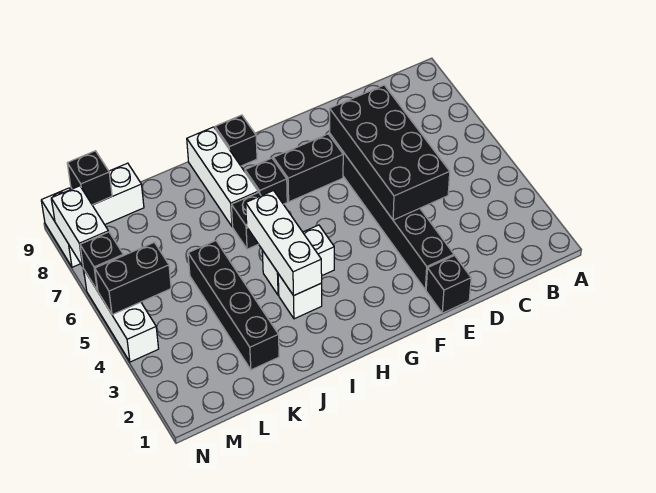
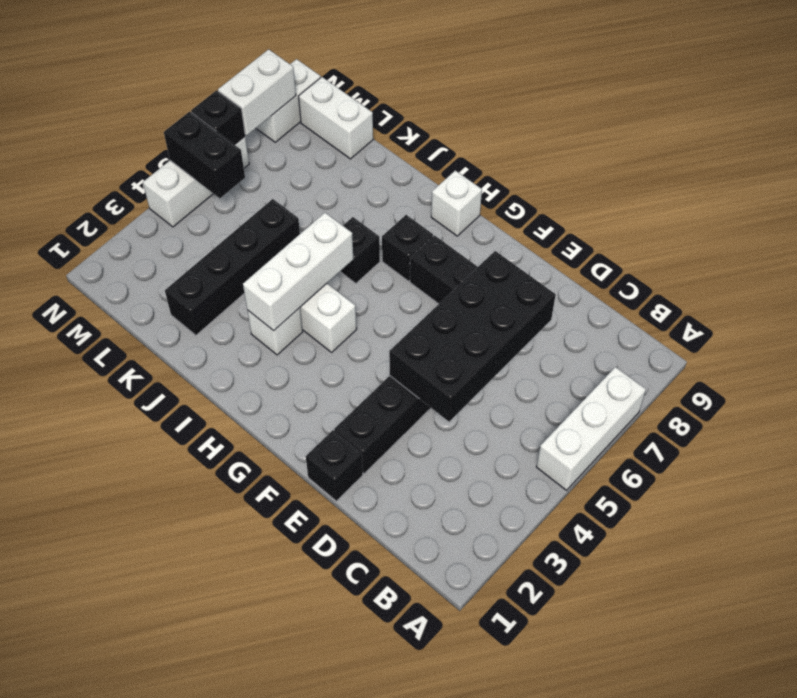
black 1x1 brick [215,115,257,166] -> white 1x1 brick [431,170,482,236]
white 1x3 brick [187,127,258,227] -> white 1x3 brick moved to [537,367,646,490]
black 1x1 brick [67,151,112,205] -> none

